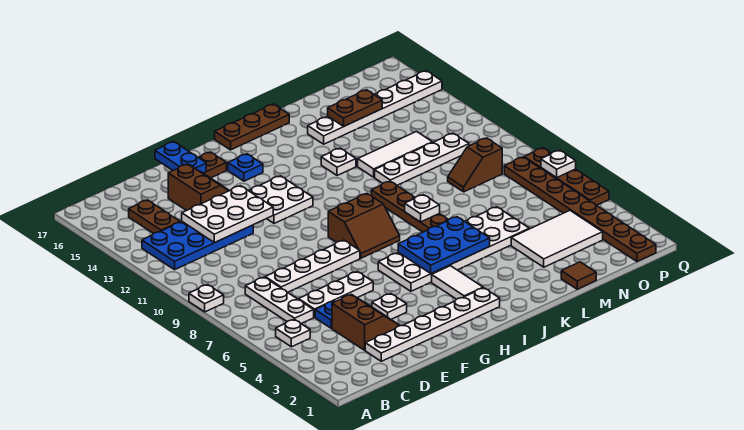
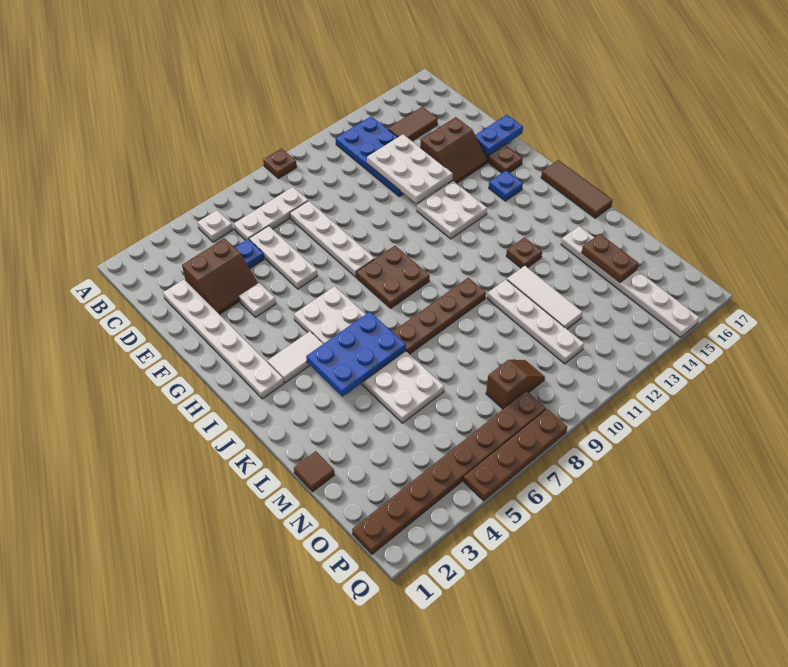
white 1x1 plate [189,285,224,312] -> brown 1x1 plate [263,149,297,179]
brown 1x2 plate [129,200,180,234] -> brown 1x2 tile [388,107,438,141]
brown 2x2 slope [328,194,400,258] -> brown 2x2 plate [356,246,430,308]
blue 2x3 plate [398,217,490,273] -> blue 2x3 plate turned to [306,312,406,397]
brown 1x3 plate [215,104,289,150] -> brown 1x3 tile [541,160,613,218]
white 1x1 plate [405,195,440,222] -> none
white 1x1 plate [321,148,356,176] -> brown 1x1 plate [506,237,542,268]
white 2x3 tile [511,211,603,267] -> none
brown 1x2 slope [448,138,502,192] -> brown 1x2 slope turned to [486,360,545,409]
white 1x1 plate [541,150,576,178] -> none

